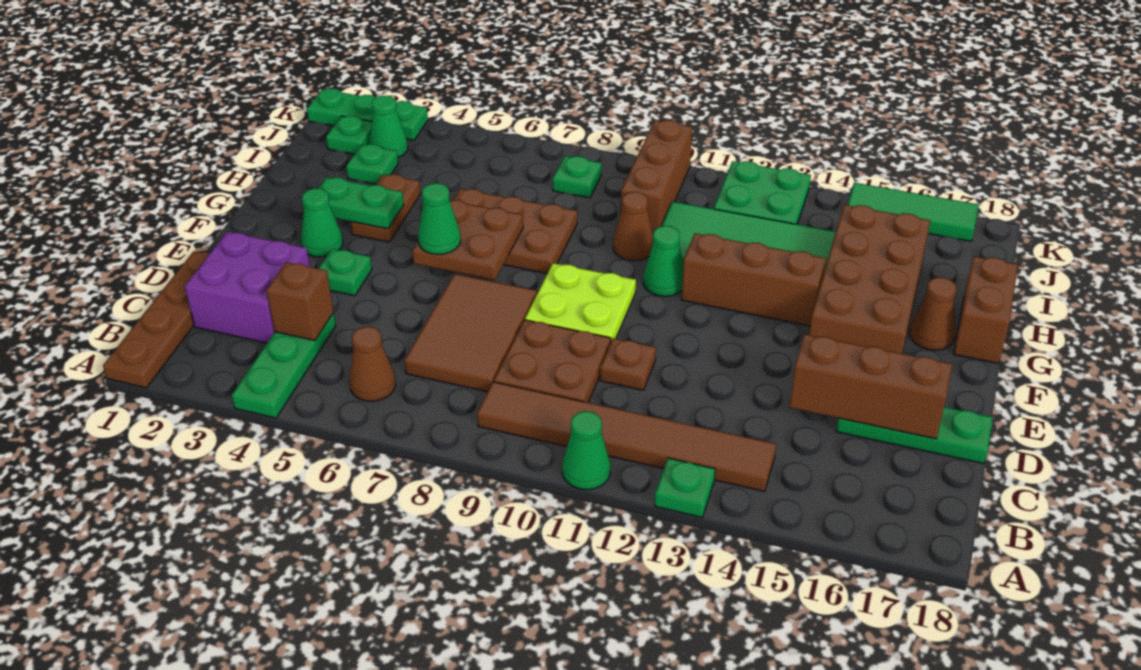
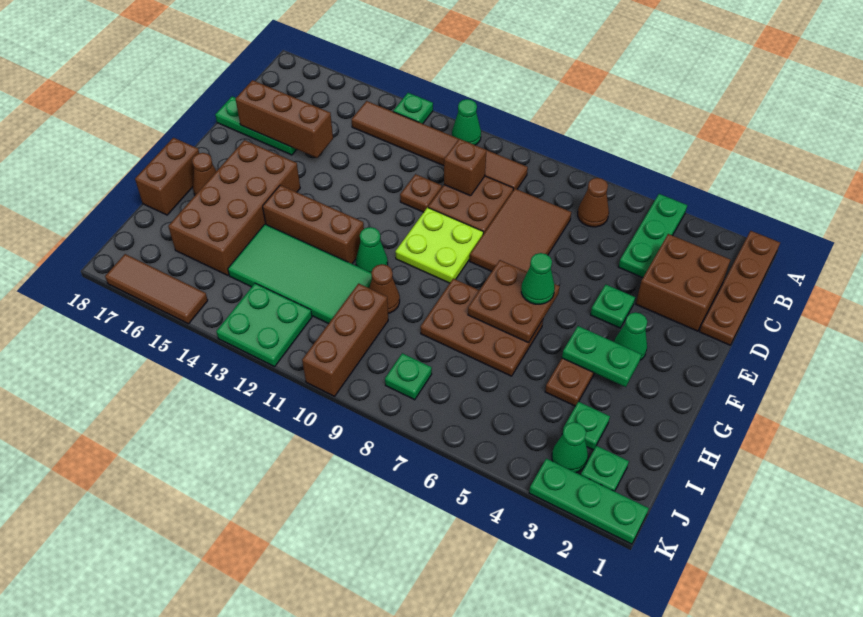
purple 2x2 brick [185,232,310,343] -> brown 2x2 brick [636,234,730,331]
brown 1x1 brick [266,262,333,341] -> brown 1x1 brick moved to [444,139,486,196]
green 1x3 tile [848,183,979,241] -> brown 1x3 tile [105,254,208,324]

